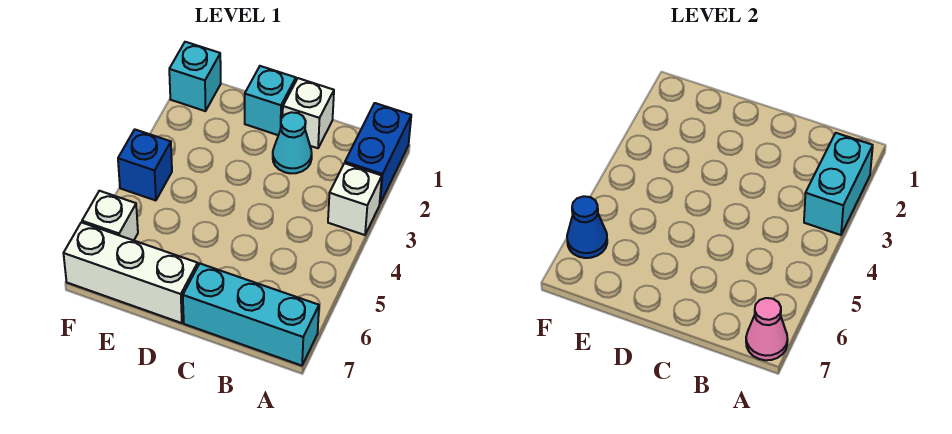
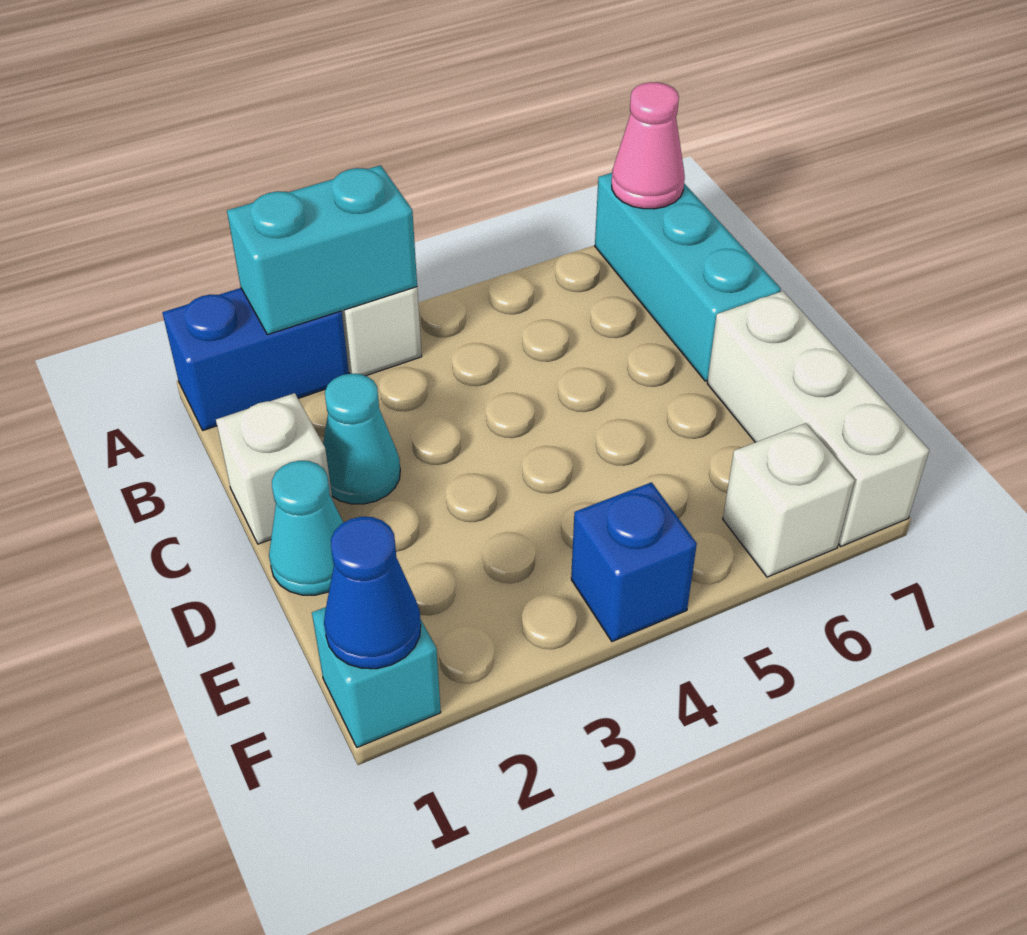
cyan 1x1 brick [245,66,296,135] -> cyan 1x1 cone [269,461,343,595]
blue 1x1 cone [567,196,607,258] -> blue 1x1 cone moved to [324,517,421,669]

